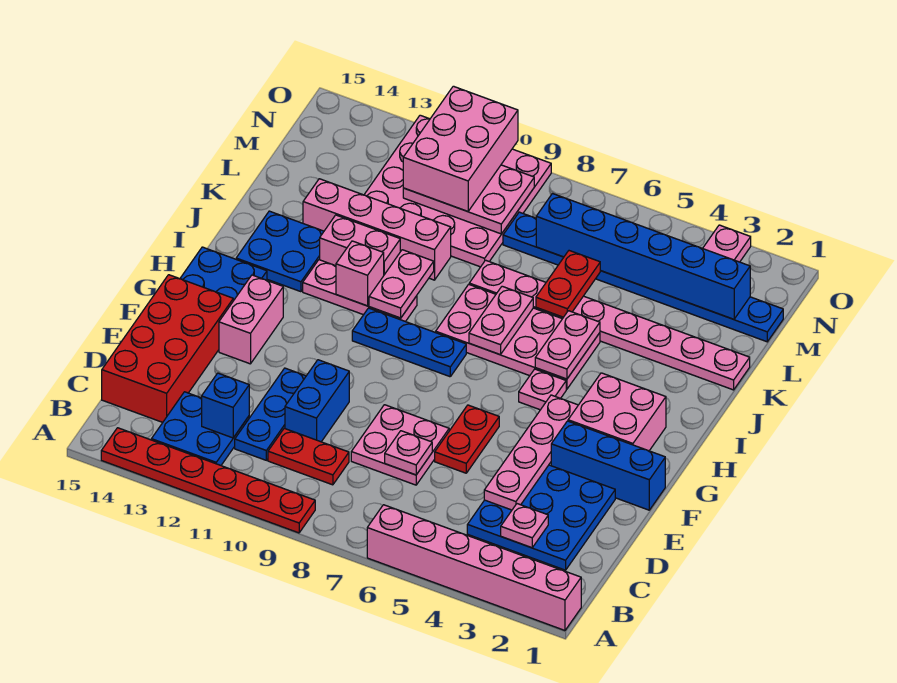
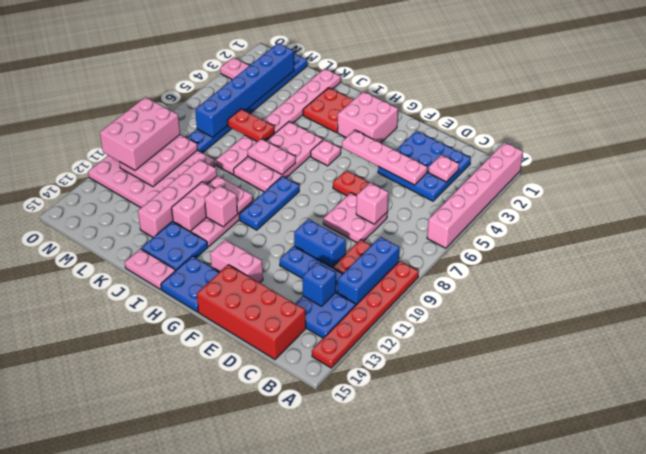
pink 1x1 plate [385,431,432,475] -> pink 1x1 brick [356,183,388,224]
blue 1x3 brick [551,421,665,510] -> blue 1x3 brick moved to [337,237,399,305]
none -> red 2x2 plate [303,88,353,133]
pink 1x2 plate [535,311,600,379] -> pink 1x2 plate moved to [125,249,175,289]
pink 2x3 brick [403,86,518,211] -> pink 2x3 brick turned to [100,97,180,170]

